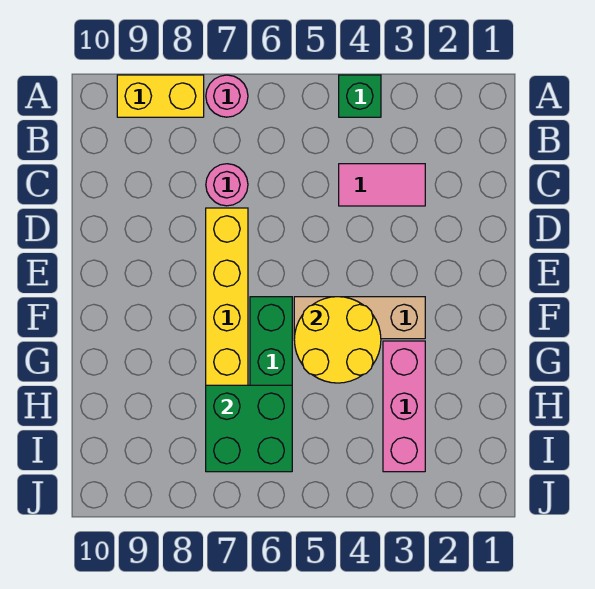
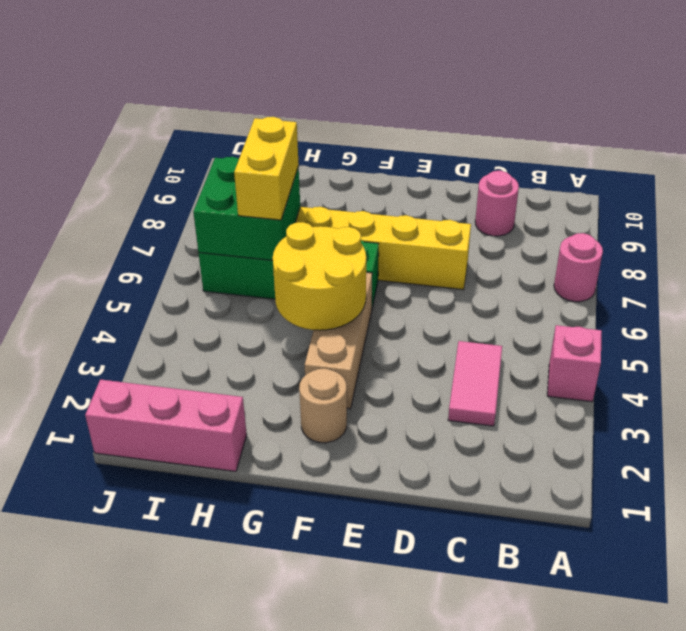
green 1x1 brick [339,75,381,117] -> pink 1x1 brick [547,325,602,402]
yellow 1x2 brick [117,75,204,117] -> yellow 1x2 brick moved to [234,117,299,220]
pink 1x1 round brick [206,164,248,206] -> pink 1x1 round brick moved to [475,171,519,236]
none -> tan 1x1 round brick [299,368,347,443]
pink 1x3 brick [383,341,425,472] -> pink 1x3 brick moved to [85,380,247,471]

